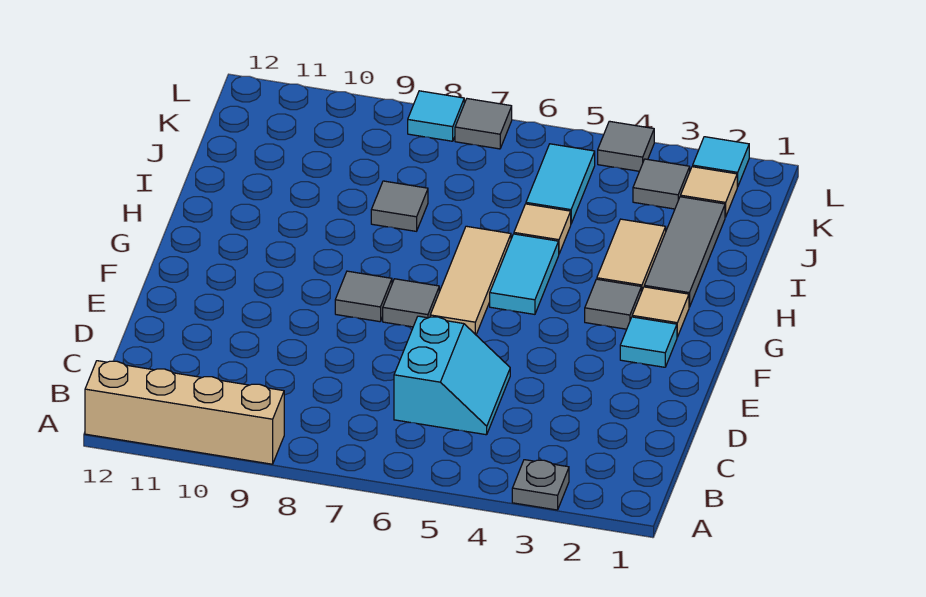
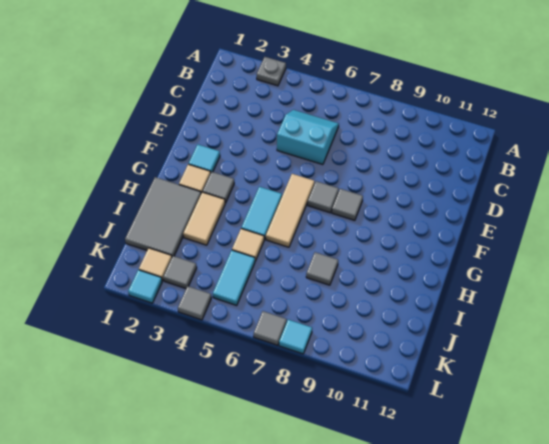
tan 1x4 brick [85,361,284,464] -> none
cyan 2x2 slope [394,316,510,435] -> cyan 2x2 slope turned to [277,110,339,165]
grey 1x3 tile [644,197,725,307] -> grey 2x3 tile [125,177,201,256]

